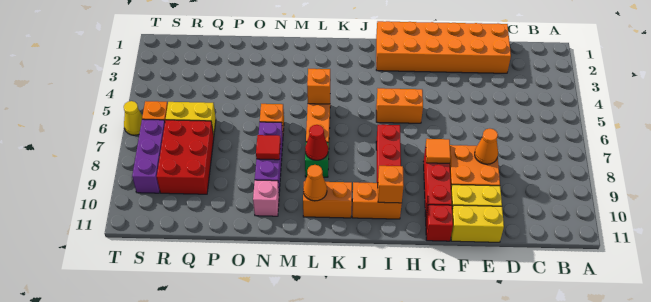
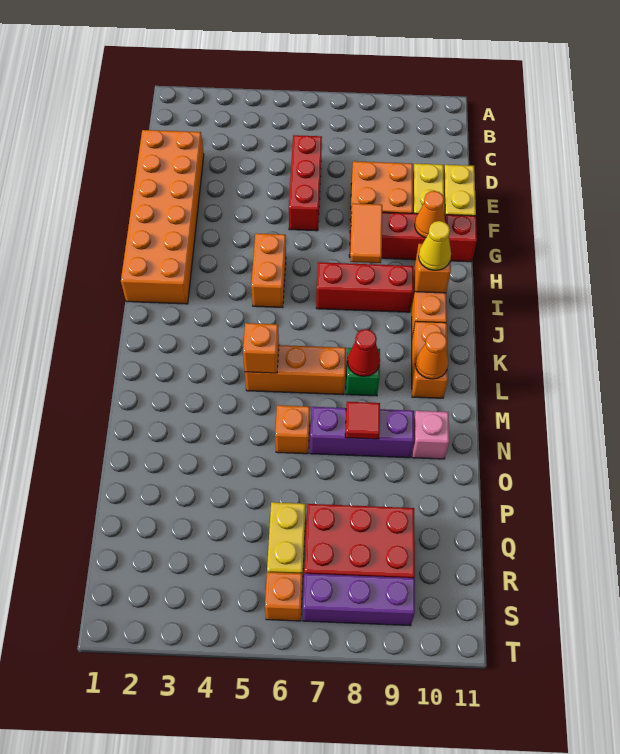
none -> red 1x3 brick [289,135,322,231]
orange 1x1 cone [475,129,498,164] -> orange 1x1 cone moved to [415,191,446,238]
orange 1x1 tile [426,139,451,163] -> orange 1x2 tile [350,203,382,263]
yellow 1x1 cone [124,101,143,135] -> yellow 1x1 cone moved to [419,221,451,270]

